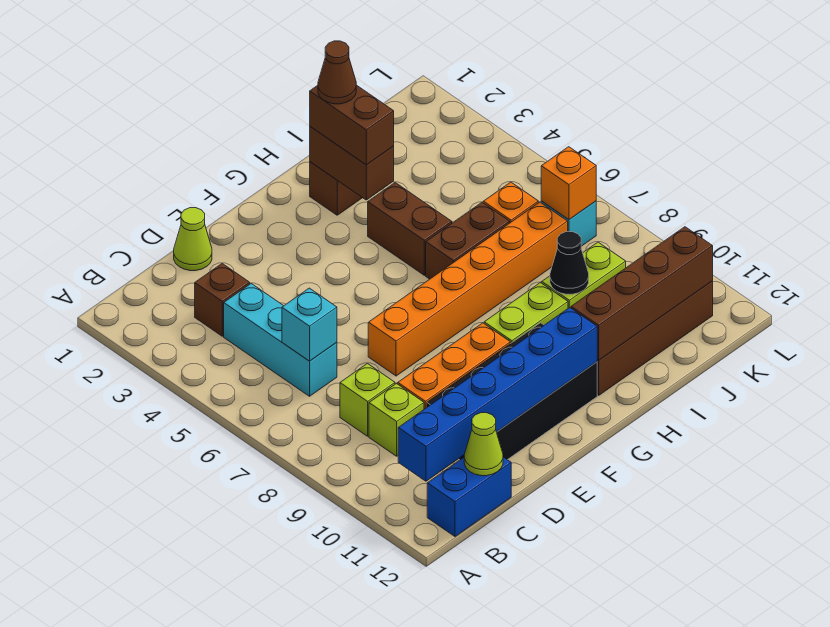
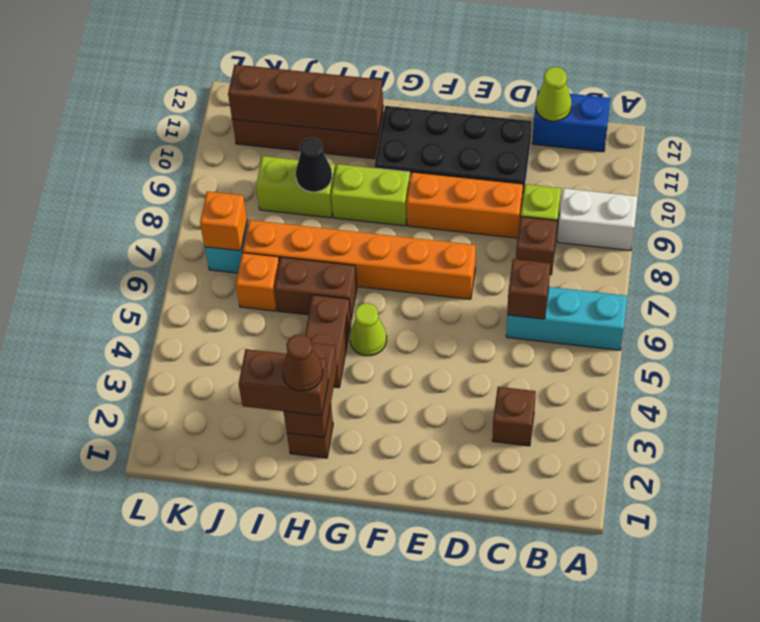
none -> white 1x2 brick [557,188,638,251]
blue 1x6 brick [398,307,597,481] -> none
cyan 1x3 brick [224,284,337,396] -> cyan 1x3 brick turned to [506,287,627,350]
cyan 1x1 brick [282,288,337,361] -> brown 1x1 brick [507,259,551,319]
lime 1x1 brick [340,363,395,436] -> brown 1x1 brick [516,217,557,275]
lime 1x1 cone [174,208,212,271] -> lime 1x1 cone moved to [350,303,387,356]
brown 1x2 brick [310,85,394,165] -> brown 1x2 brick turned to [239,349,328,416]

